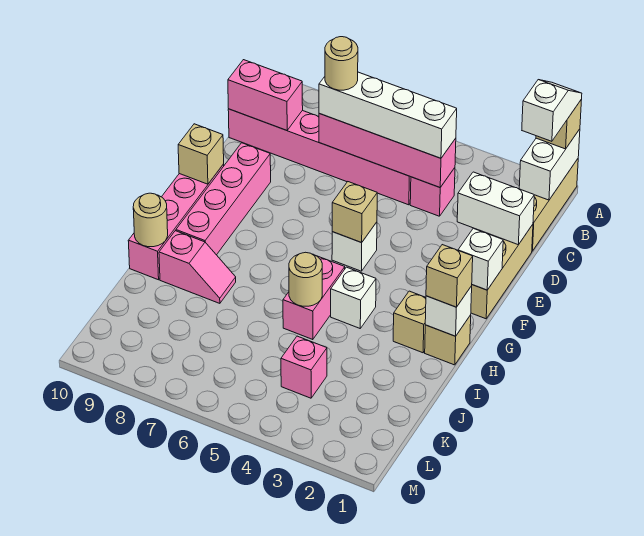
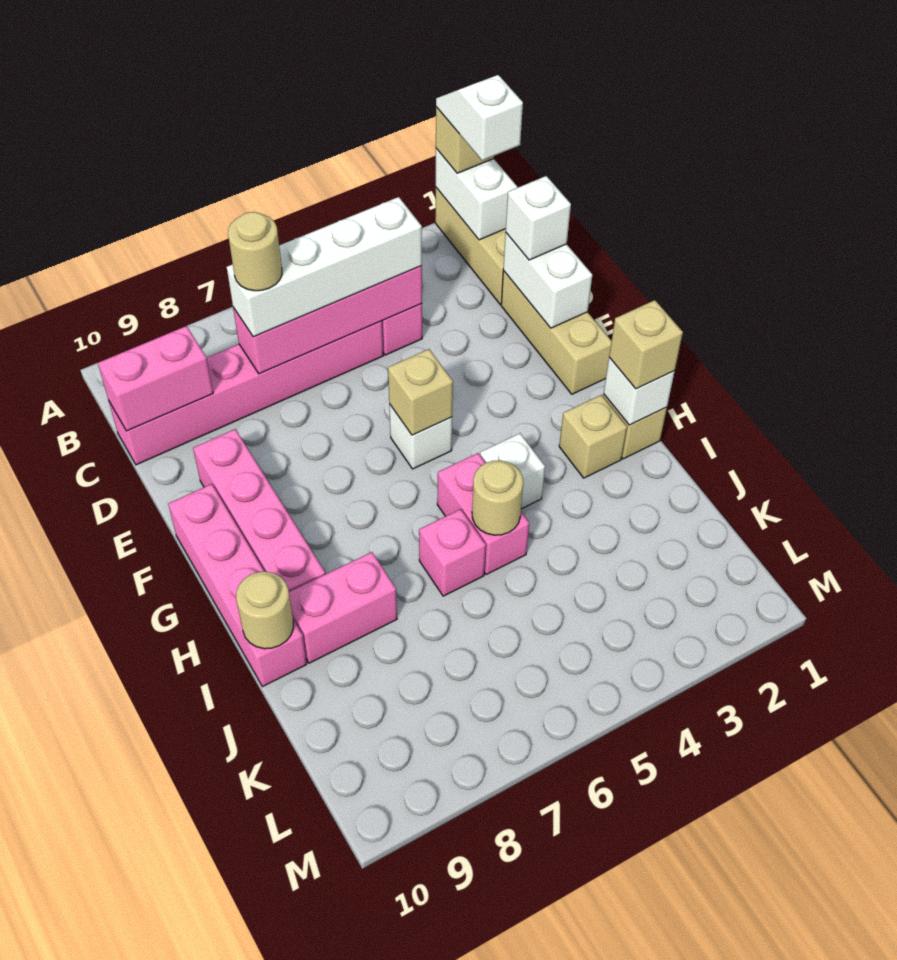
white 1x2 brick [457,172,534,245] -> white 1x2 brick turned to [503,233,592,328]
white 1x1 brick [458,228,503,290] -> white 1x1 brick moved to [506,176,571,260]
tan 1x1 brick [178,124,224,184] -> none
pink 1x2 slope [159,231,236,303] -> pink 1x2 brick [289,552,397,663]
pink 1x1 brick [281,336,327,398] -> pink 1x1 brick moved to [419,509,486,596]

